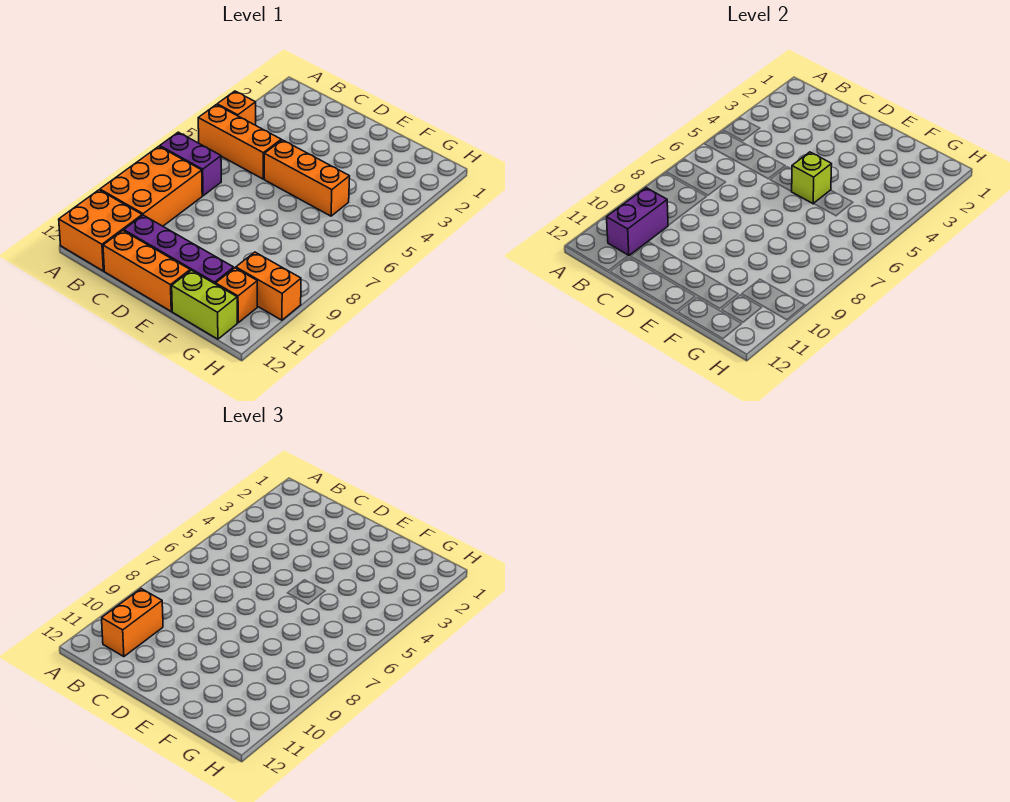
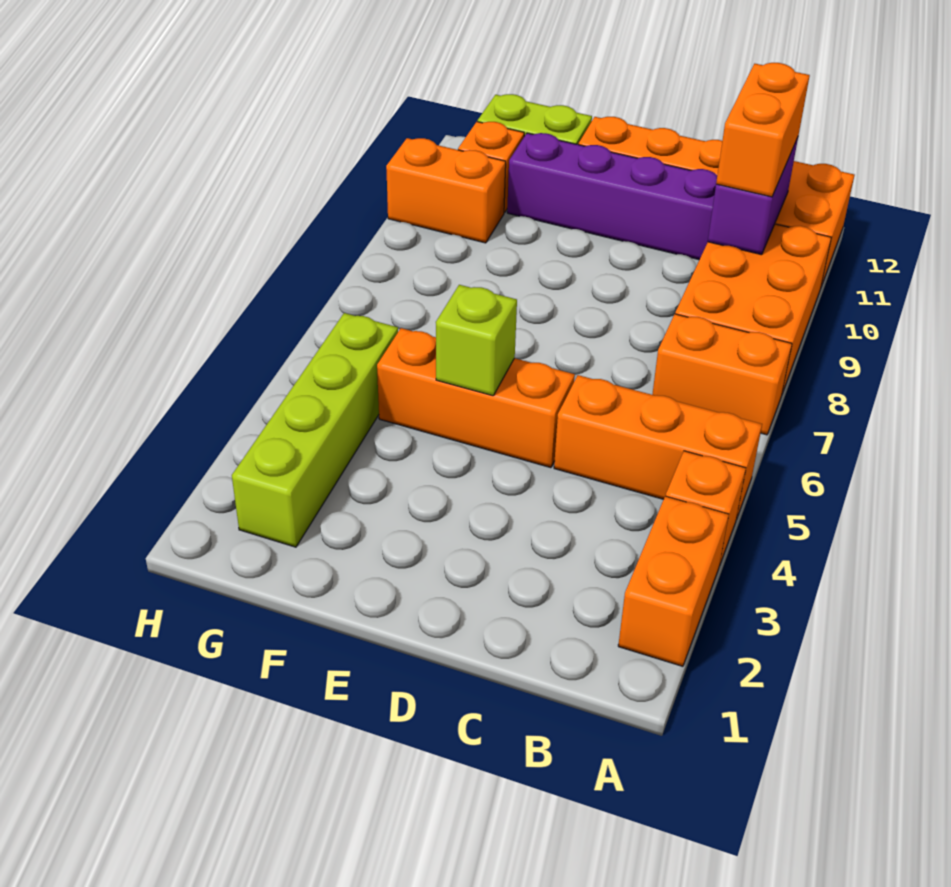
none -> orange 1x2 brick [618,496,729,666]
purple 1x2 brick [160,132,221,196] -> orange 1x2 brick [652,314,792,435]
none -> lime 1x4 brick [232,313,398,547]

